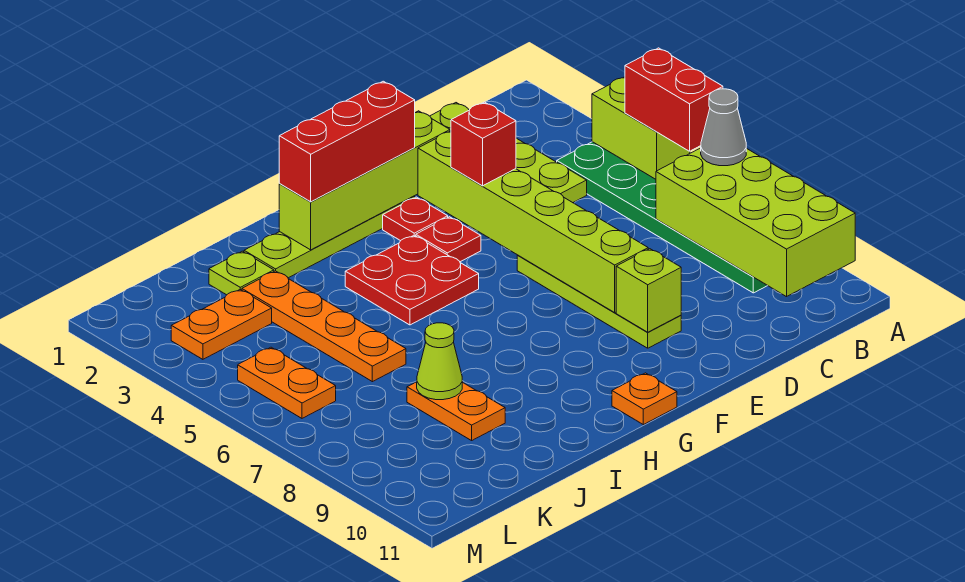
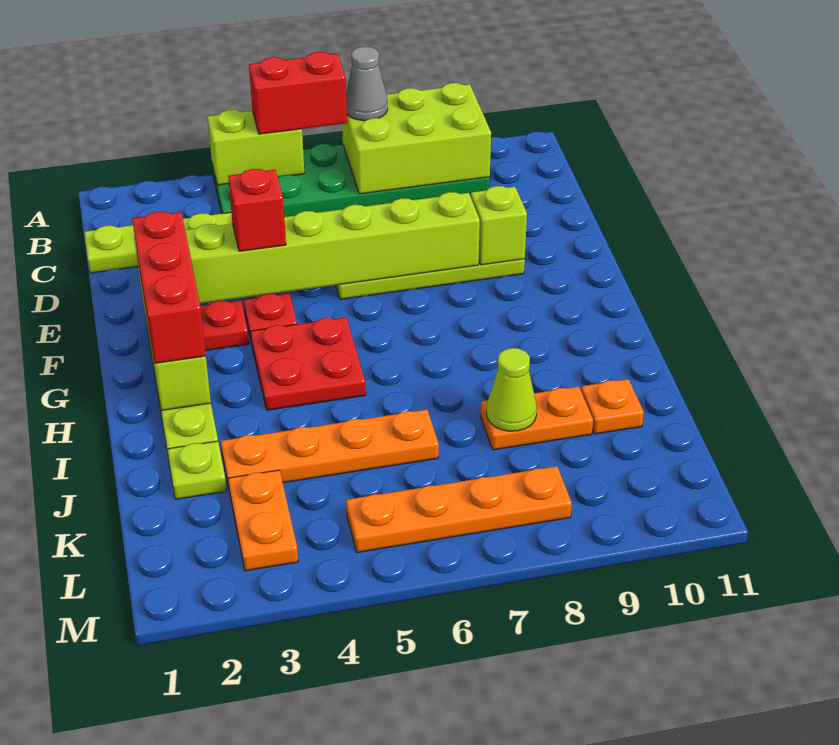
lime 2x4 brick [656,148,855,297] -> lime 2x3 brick [342,83,491,194]
orange 1x1 plate [612,373,677,425] -> orange 1x1 plate moved to [581,379,644,434]
orange 1x2 plate [238,347,336,418] -> orange 1x4 plate [346,466,572,553]

